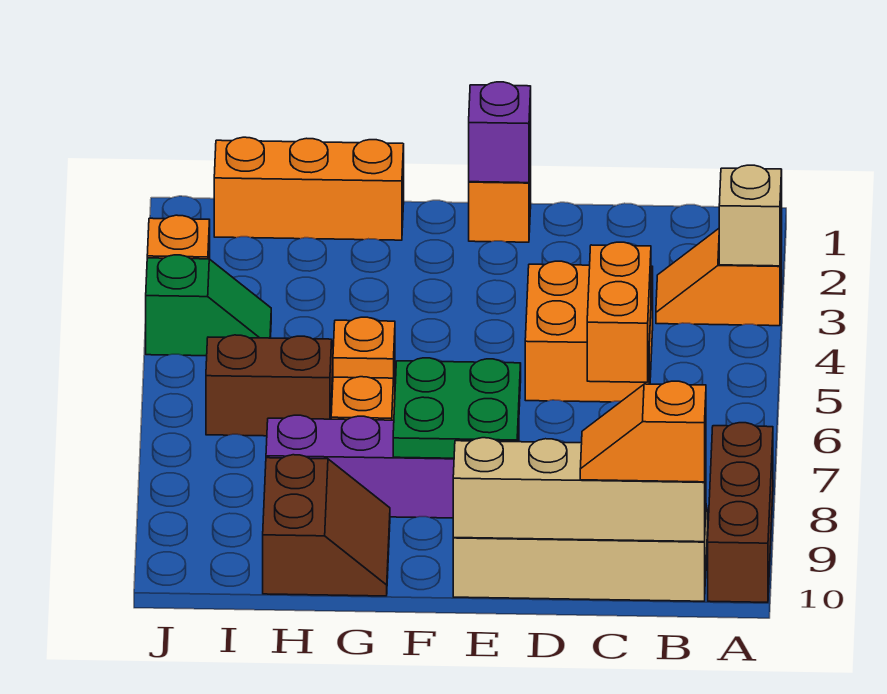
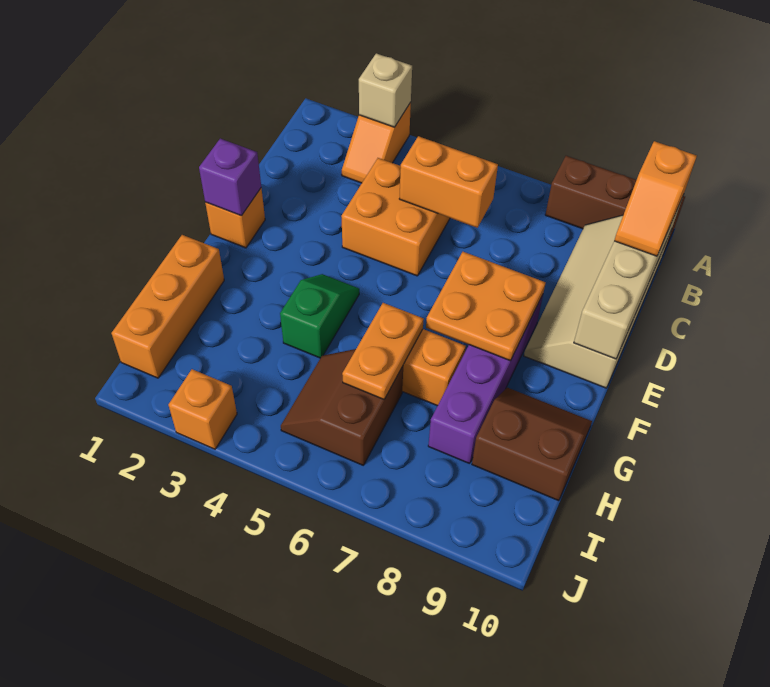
green 2x2 plate [393,358,521,458] -> orange 2x2 plate [426,252,546,361]
orange 1x1 plate [333,317,395,378] -> orange 1x2 plate [342,303,424,399]
green 1x2 slope [146,255,271,356] -> green 1x2 slope moved to [280,274,359,358]

